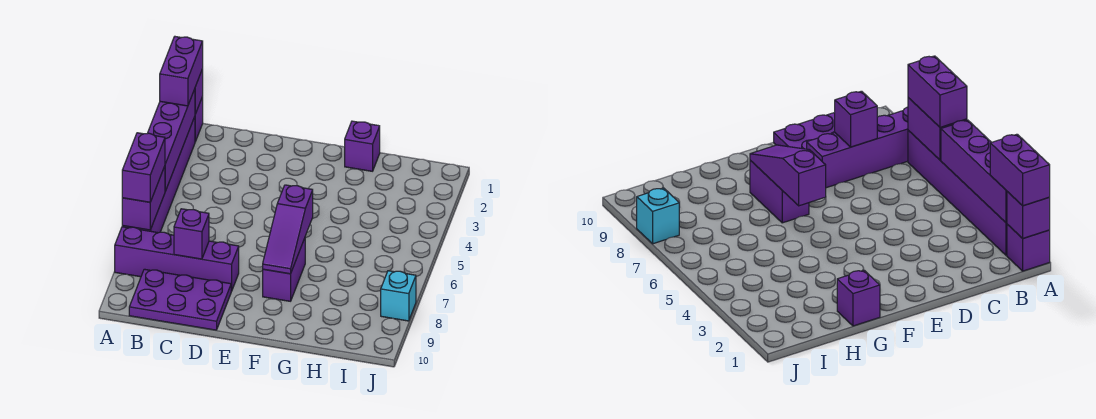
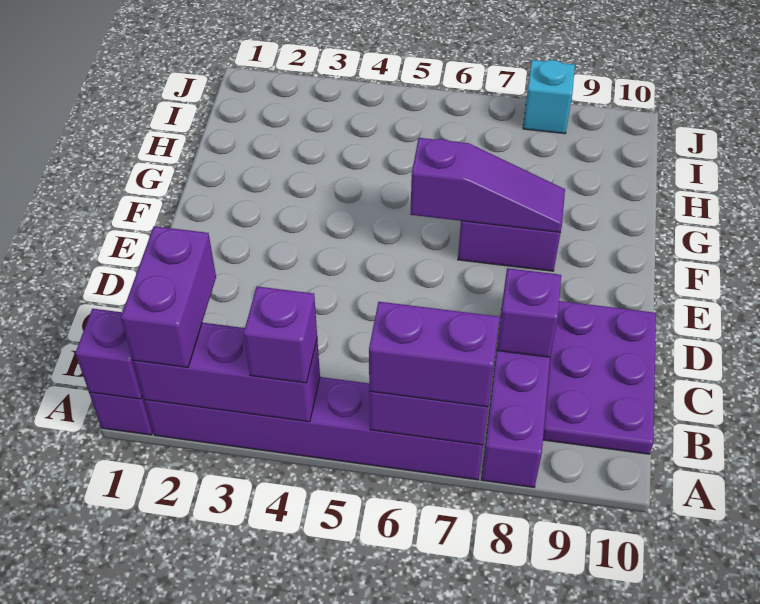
purple 1x2 brick [160,37,203,106] -> purple 1x2 brick turned to [121,226,216,367]
purple 1x4 brick [147,89,195,191] -> purple 1x3 brick [133,323,320,422]
purple 1x1 brick [345,121,380,171] -> purple 1x1 brick moved to [244,287,317,383]

